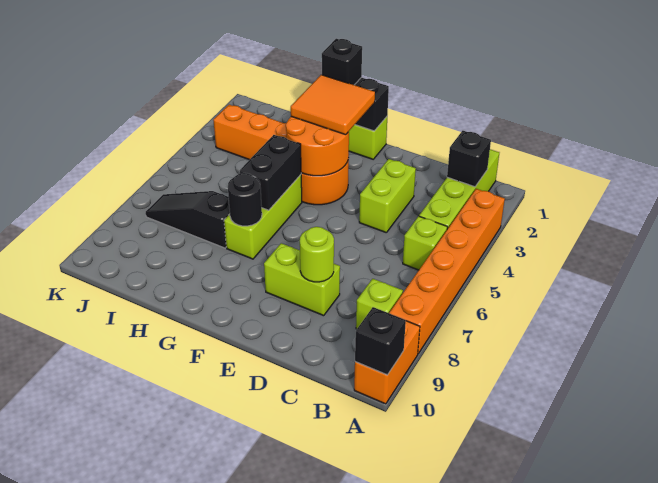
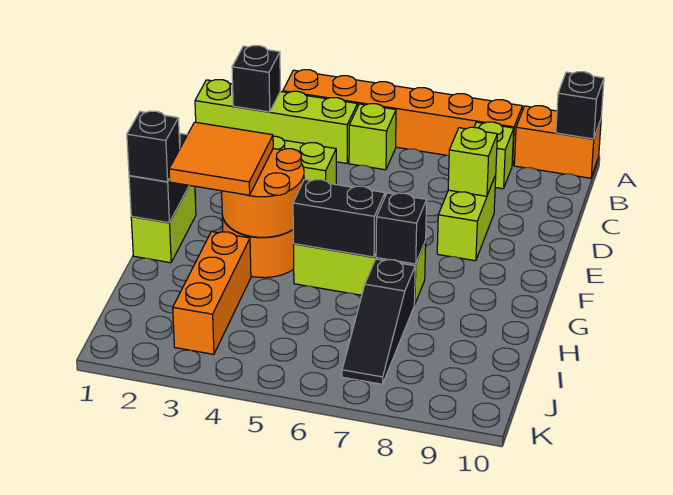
lime 1x1 round brick [300,227,334,282] -> lime 1x1 brick [448,127,497,196]
black 1x1 round brick [228,173,262,226] -> black 1x1 brick [376,193,427,264]

